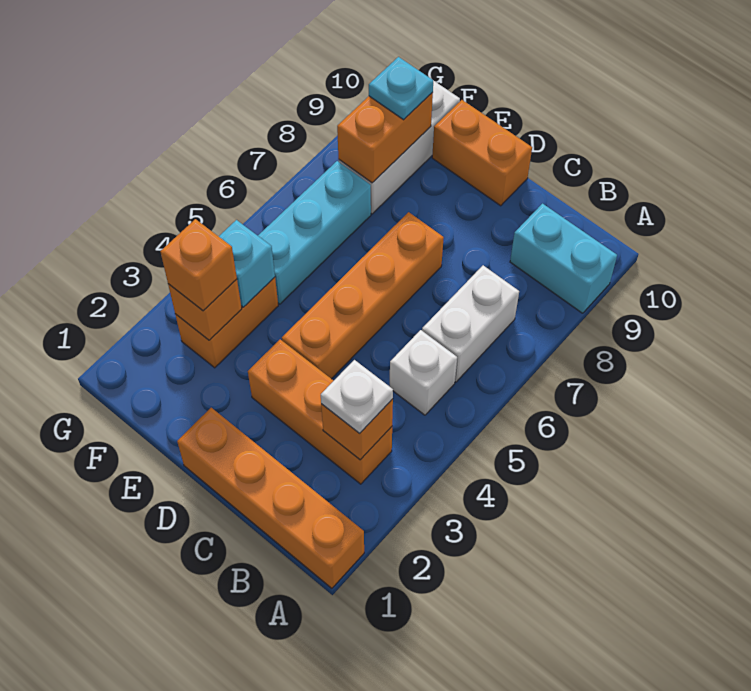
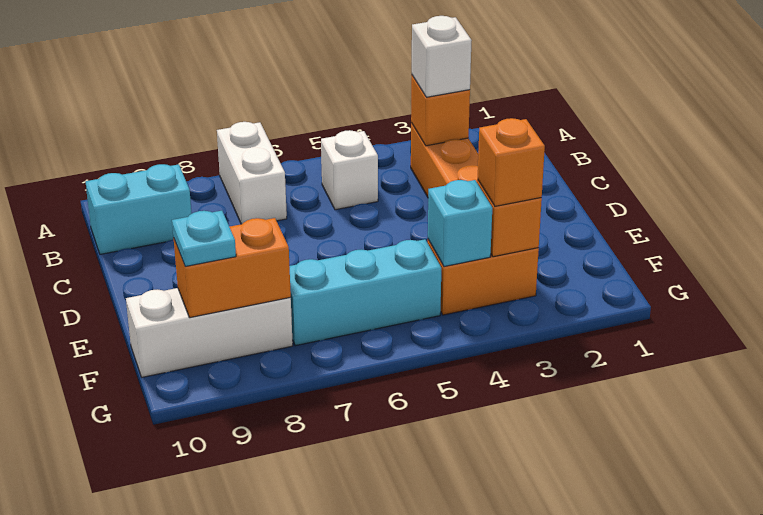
orange 1x4 brick [177,408,364,588] -> none
cyan 1x2 brick [510,204,617,313] -> cyan 1x2 brick turned to [86,164,192,254]
white 1x1 plate [321,360,393,434] -> white 1x1 brick [412,16,472,97]
white 1x2 brick [422,265,519,382] -> white 1x2 brick turned to [217,122,287,224]
orange 1x4 brick [282,212,444,379] -> none
orange 1x2 brick [432,100,532,206] -> none

